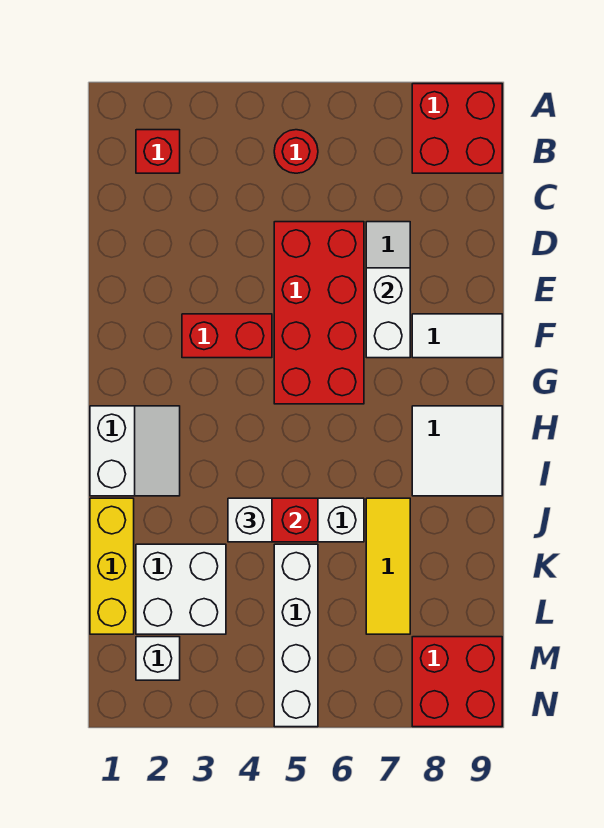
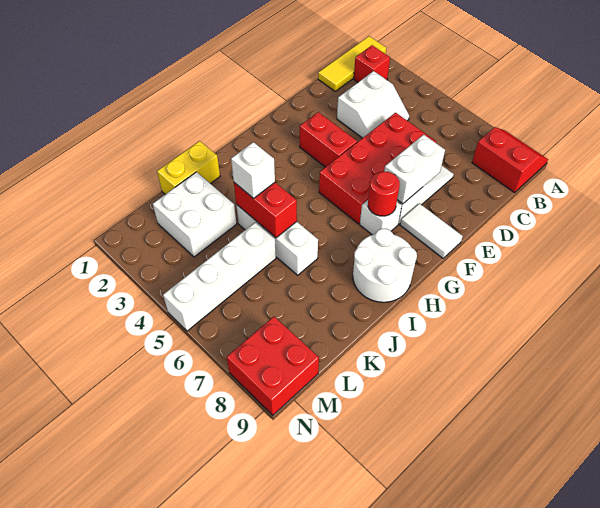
red 2x2 brick [412,84,502,173] -> red 2x2 slope [472,127,548,193]
red 1x1 round brick [274,130,318,173] -> red 1x1 round brick moved to [368,172,400,216]
white 2x2 slope [90,406,180,496] -> white 2x2 slope moved to [337,71,409,138]
white 2x2 tile [412,406,502,496] -> white 2x2 round brick [353,229,417,302]
yellow 1x3 brick [90,498,134,634] -> yellow 1x2 brick [157,141,220,194]
yellow 1x3 tile [366,498,410,634] -> yellow 1x3 tile moved to [318,36,386,91]
white 1x1 brick [136,637,180,680] -> white 1x1 brick moved to [360,200,402,235]

